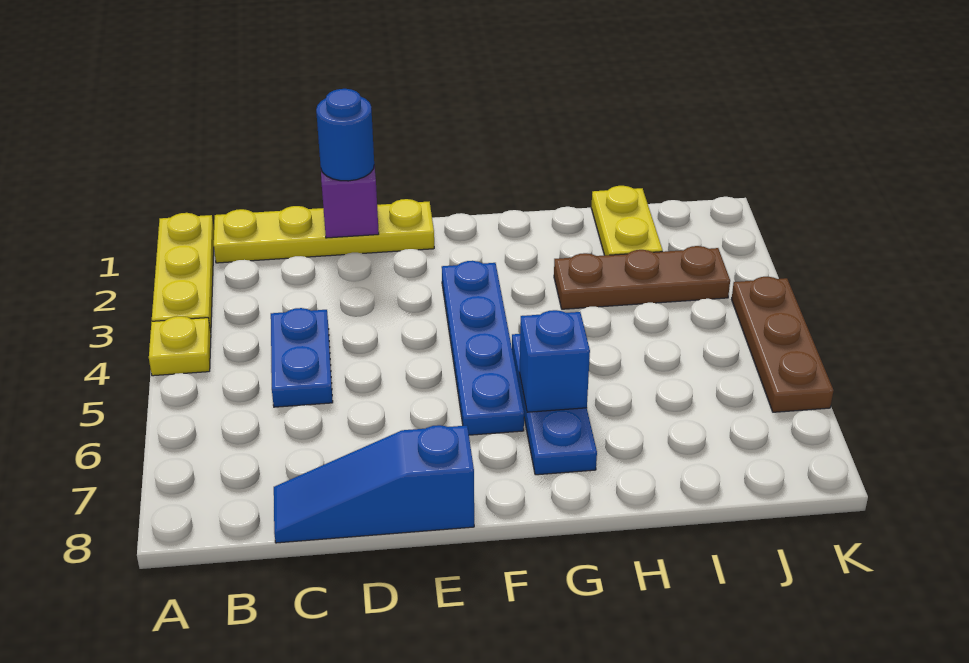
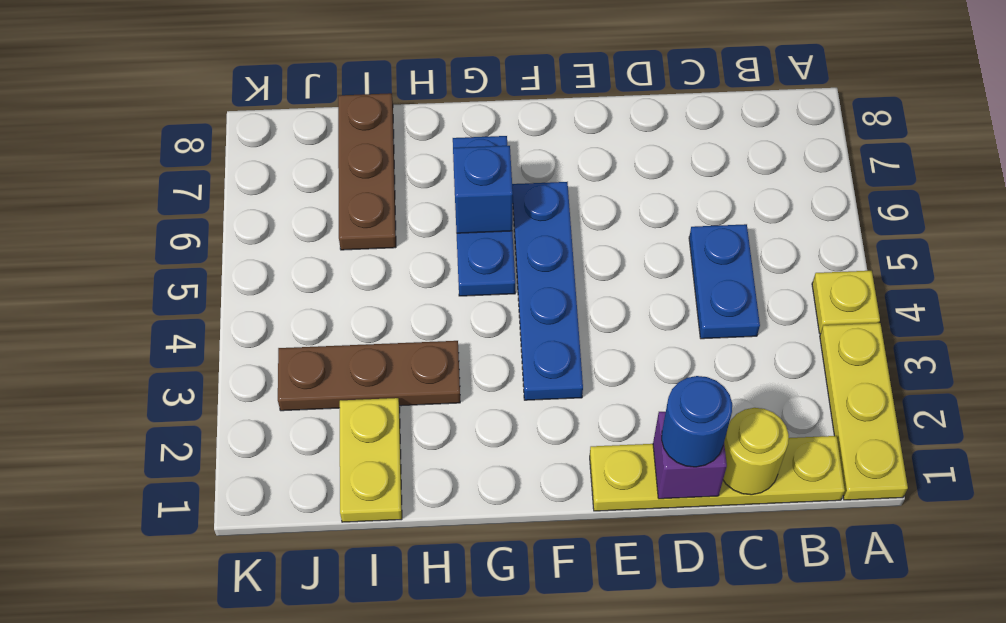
none -> yellow 1x1 round brick [723,408,789,495]
blue 1x3 slope [274,425,474,543] -> none
brown 1x3 plate [732,277,833,412] -> brown 1x3 plate moved to [338,93,396,250]

